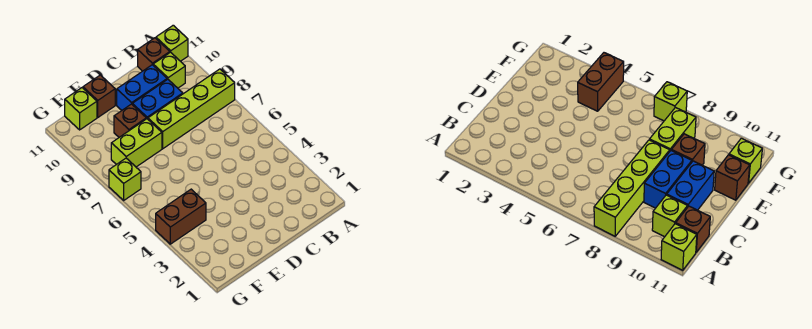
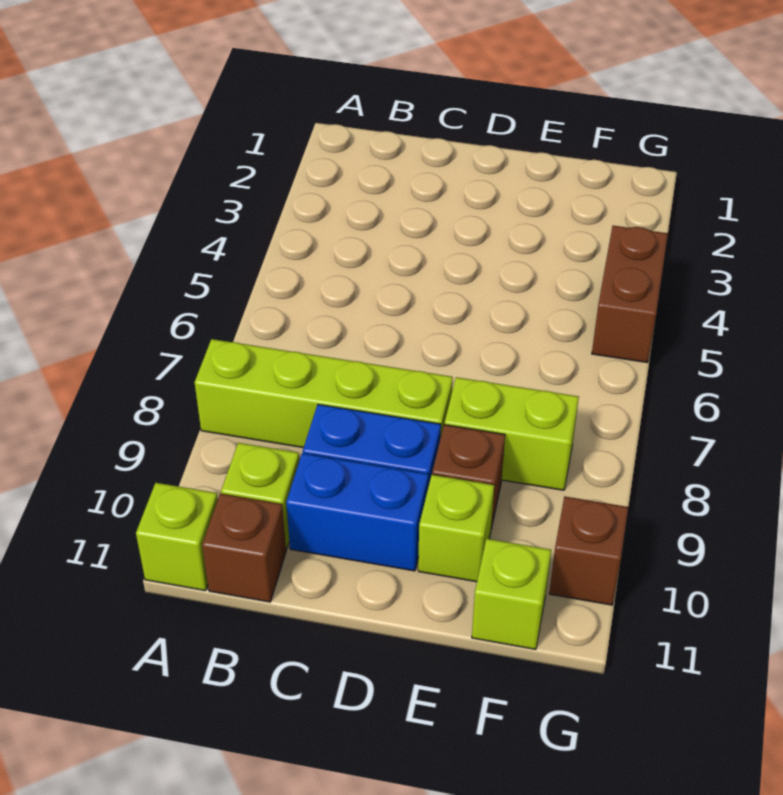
brown 1x1 brick [83,75,115,117] -> brown 1x1 brick moved to [549,497,628,605]
brown 1x2 brick [156,189,206,244] -> brown 1x2 brick turned to [592,226,668,363]
lime 1x1 brick [109,158,141,200] -> lime 1x1 brick moved to [418,475,494,582]

